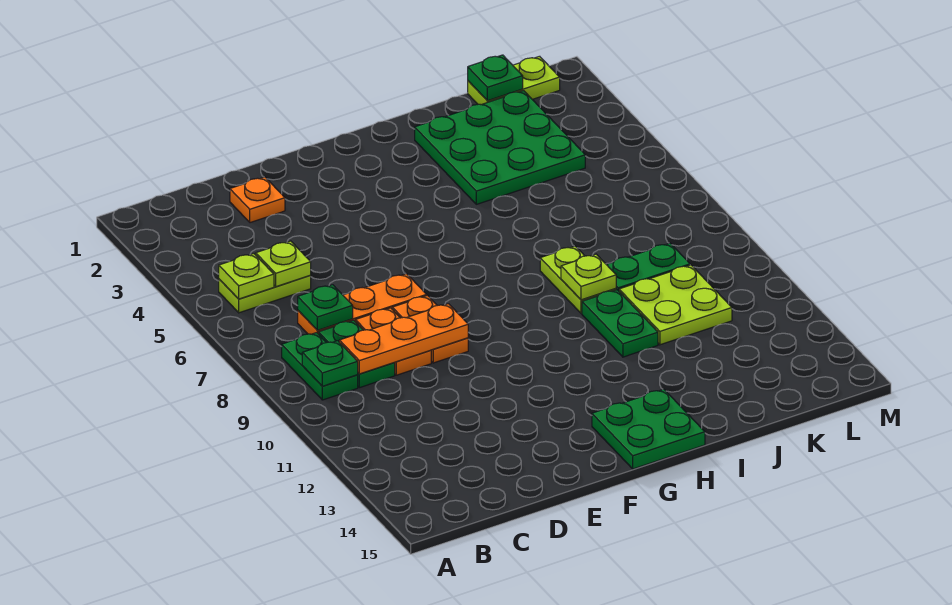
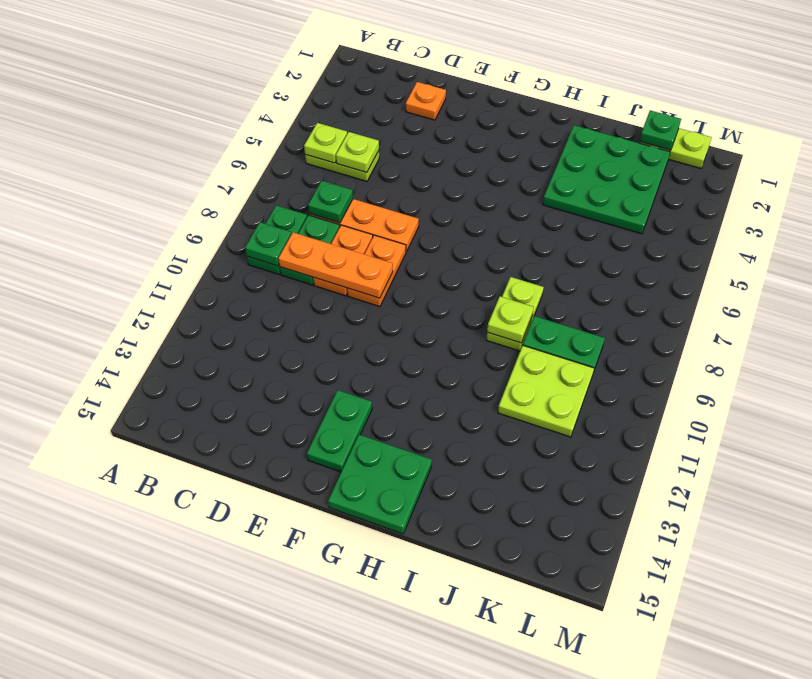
green 1x2 plate [582,290,658,357] -> green 1x2 plate moved to [307,390,372,472]

